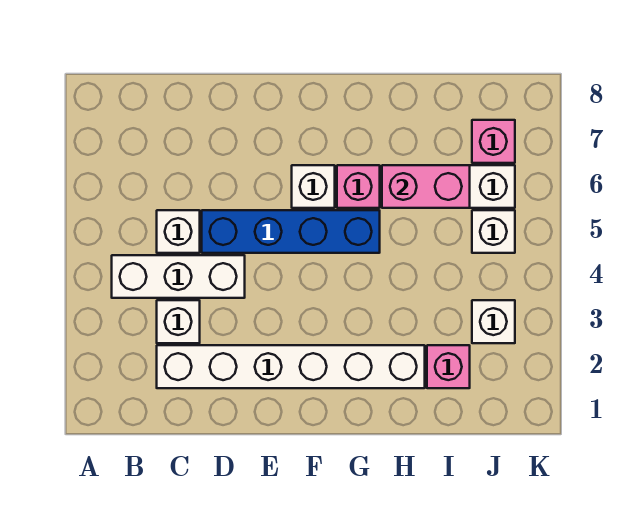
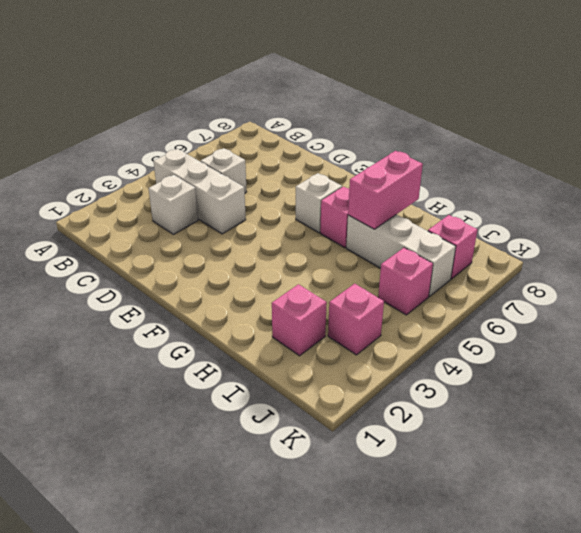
white 1x6 brick [157,345,425,388] -> none
blue 1x4 brick [202,210,380,253] -> none
pink 1x2 brick [382,165,470,208] -> pink 1x2 brick turned to [348,151,423,229]
white 1x1 brick [472,300,515,343] -> pink 1x1 brick [328,284,384,355]
white 1x1 brick [472,210,515,253] -> pink 1x1 brick [378,248,433,315]

